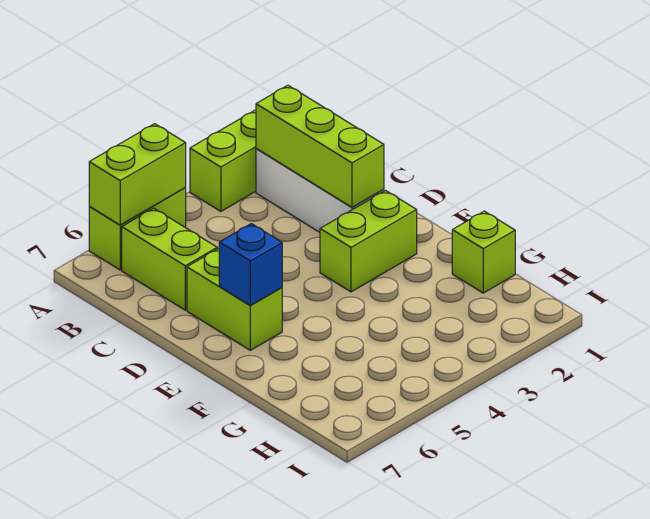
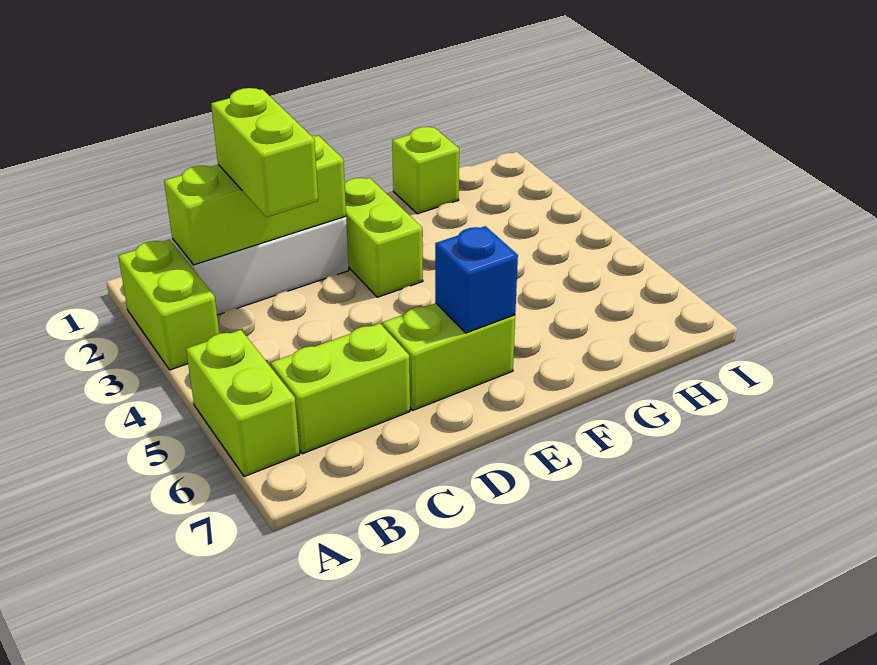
lime 1x2 brick [89,124,186,225] -> lime 1x2 brick moved to [211,88,318,217]

